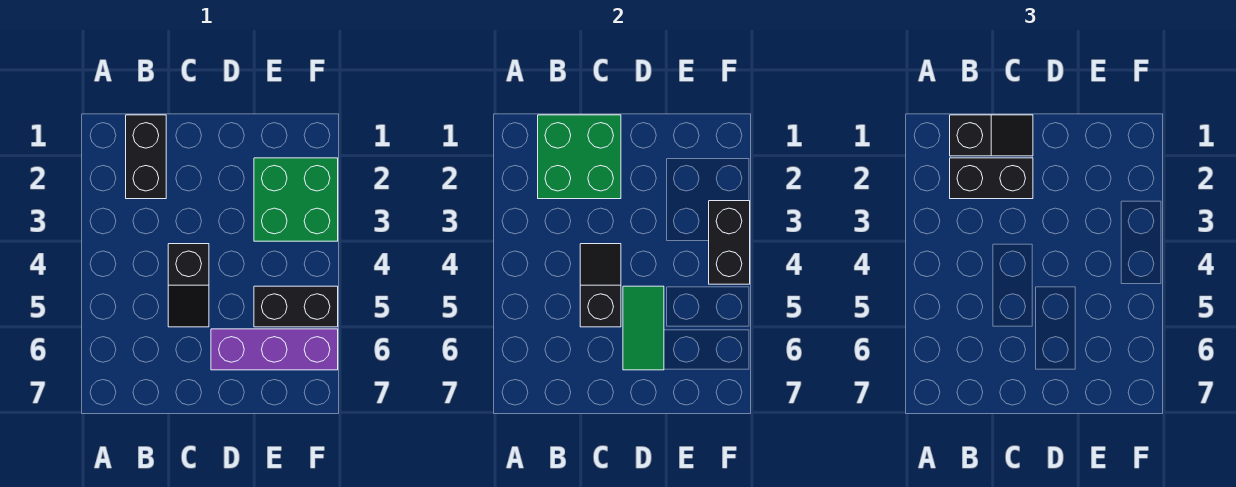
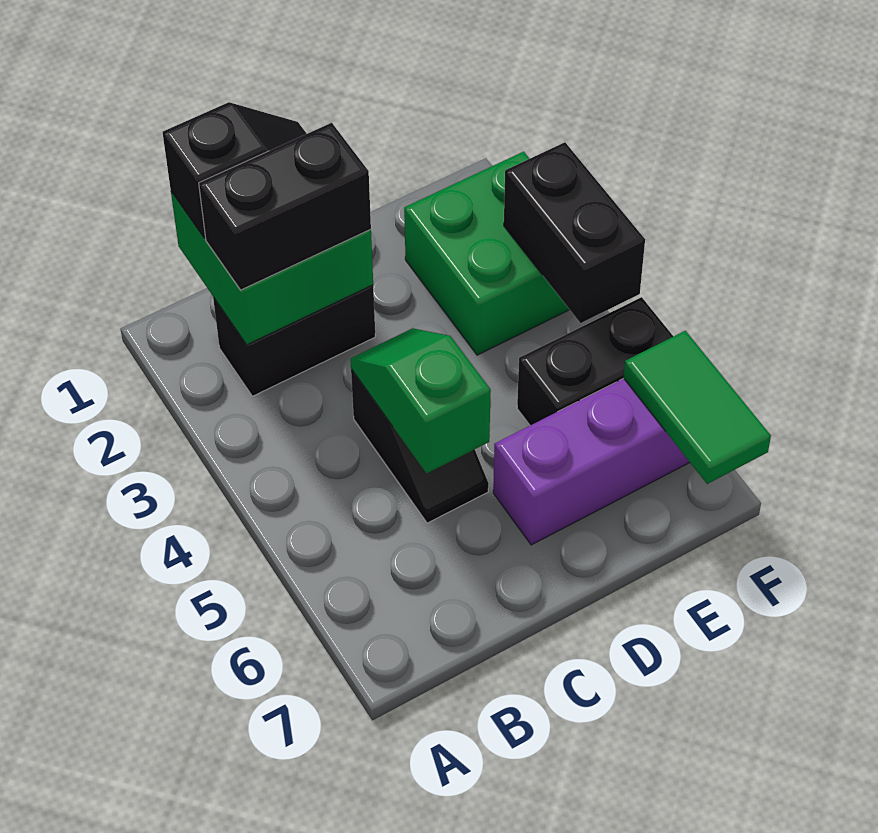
black 1x2 brick [126,115,166,199] -> black 1x2 brick turned to [213,285,375,396]
black 1x2 slope [580,244,621,327] -> green 1x2 slope [350,328,491,473]
green 1x2 tile [623,286,664,370] -> green 1x2 tile moved to [624,331,771,484]

